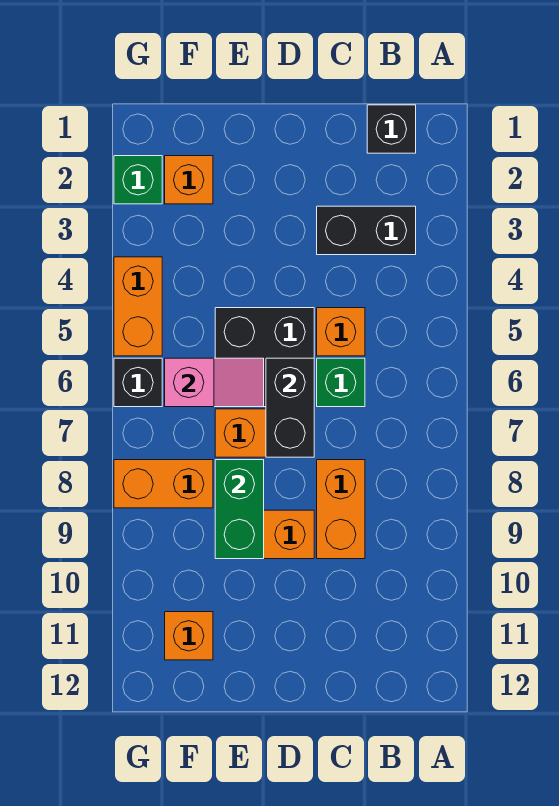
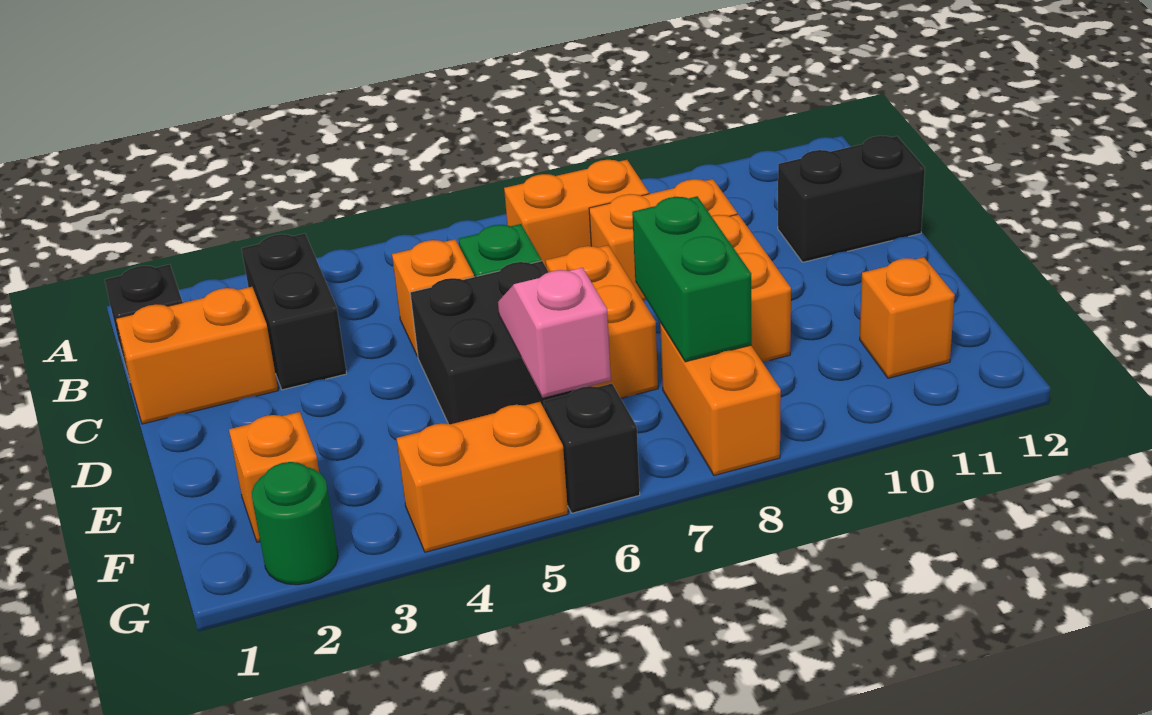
none -> orange 1x2 brick [504,160,649,267]
none -> orange 1x2 brick [116,287,278,424]
black 1x2 brick [266,358,314,457] -> black 1x2 brick moved to [778,136,925,262]
green 1x2 brick [215,460,264,559] -> green 1x2 brick turned to [632,196,752,362]
green 1x1 brick [114,156,162,204] -> green 1x1 round brick [252,462,338,585]

